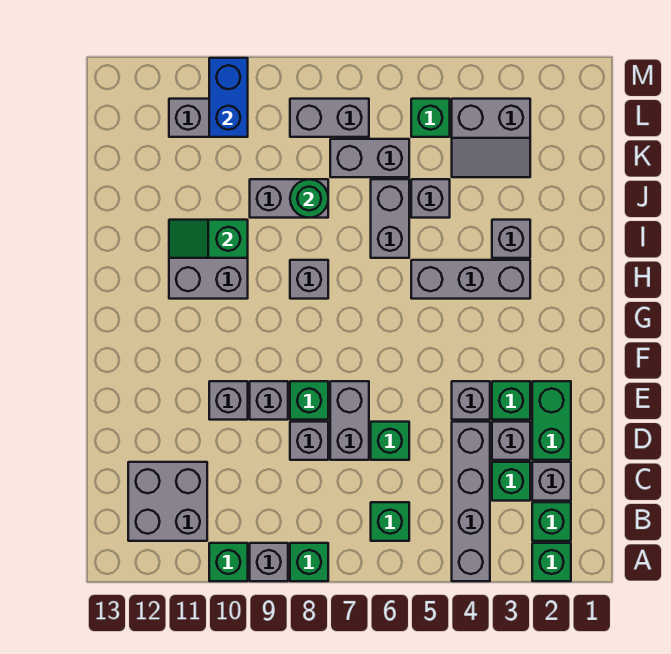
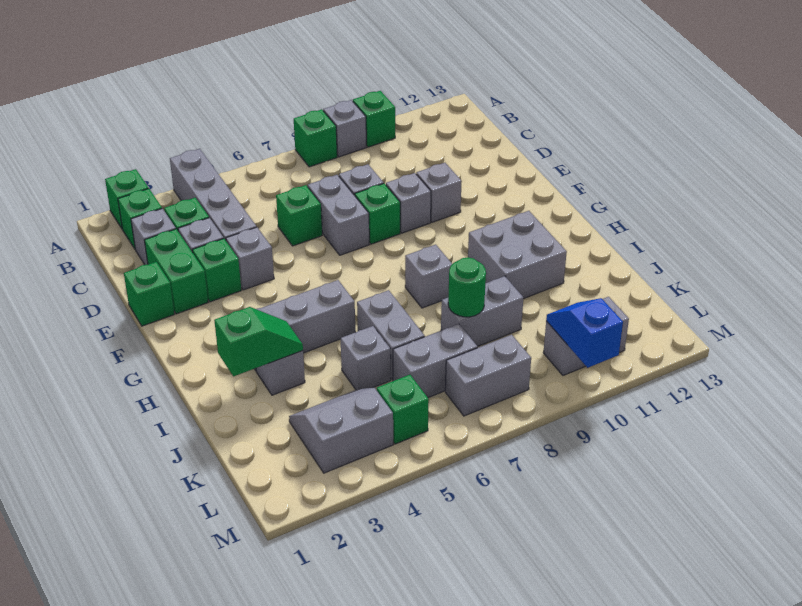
green 1x1 brick [371,502,409,541] -> green 1x1 brick moved to [124,262,174,326]
grey 2x2 brick [128,462,207,541] -> none
green 1x2 slope [169,220,248,258] -> green 1x2 slope moved to [214,307,303,376]
blue 1x2 brick [209,58,248,137] -> blue 1x2 slope [546,298,623,368]

